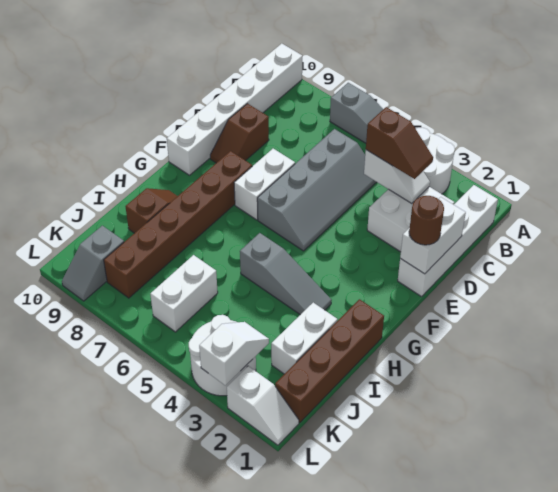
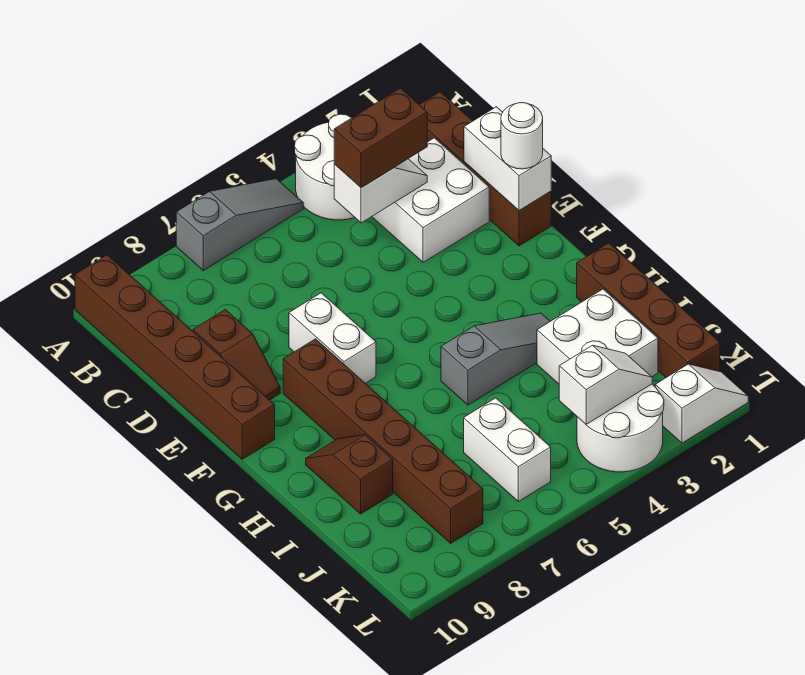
white 1x6 brick [167,44,302,175] -> brown 1x6 brick [75,255,275,459]
white 1x4 brick [398,185,498,297] -> brown 1x4 brick [419,92,551,246]
brown 1x2 slope [366,107,433,179] -> brown 1x2 brick [334,88,427,188]
grey 2x4 slope [257,129,376,251] -> none
brown 1x1 round brick [409,196,444,245] -> white 1x1 round brick [501,103,543,169]
white 1x2 brick [271,303,338,374] -> white 2x2 brick [537,289,658,384]
white 1x2 slope [199,322,269,385] -> white 1x2 slope turned to [559,345,652,424]
grey 1x2 slope [62,226,124,301] -> none

